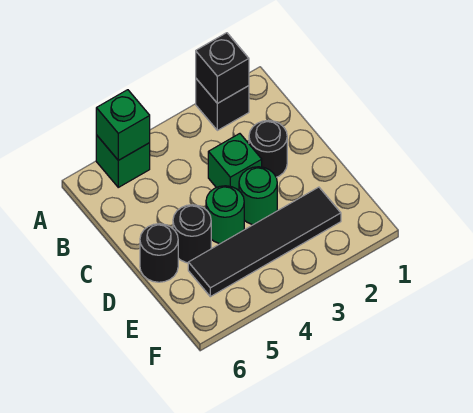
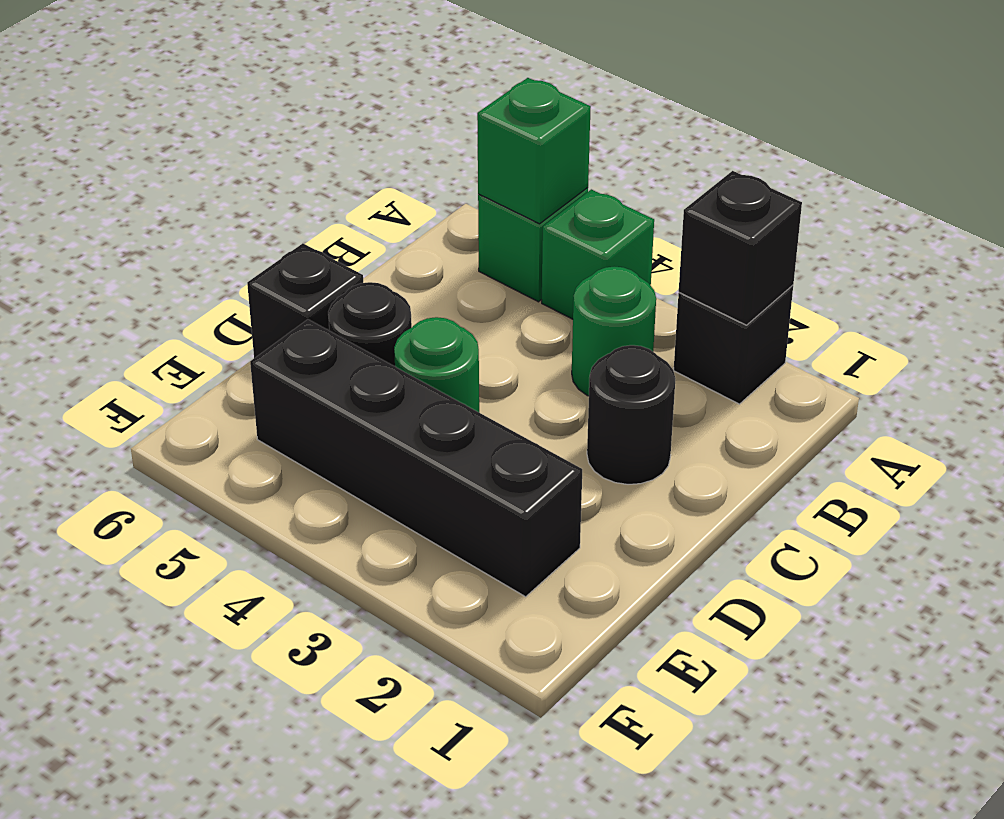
green 1x1 brick [208,134,262,190] -> green 1x1 brick moved to [542,189,654,319]
green 1x1 round brick [239,167,277,225] -> green 1x1 round brick moved to [572,267,656,396]
black 1x1 round brick [140,224,178,282] -> black 1x1 brick [247,243,363,358]
black 1x4 tile [188,187,341,297] -> black 1x4 brick [250,319,582,597]

